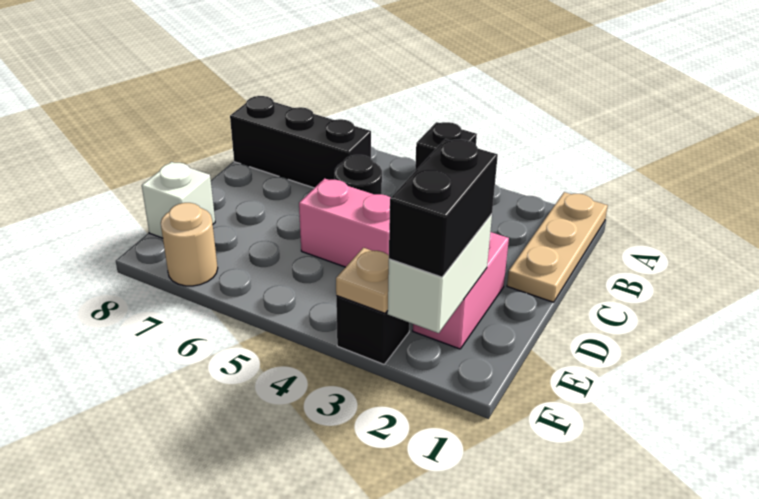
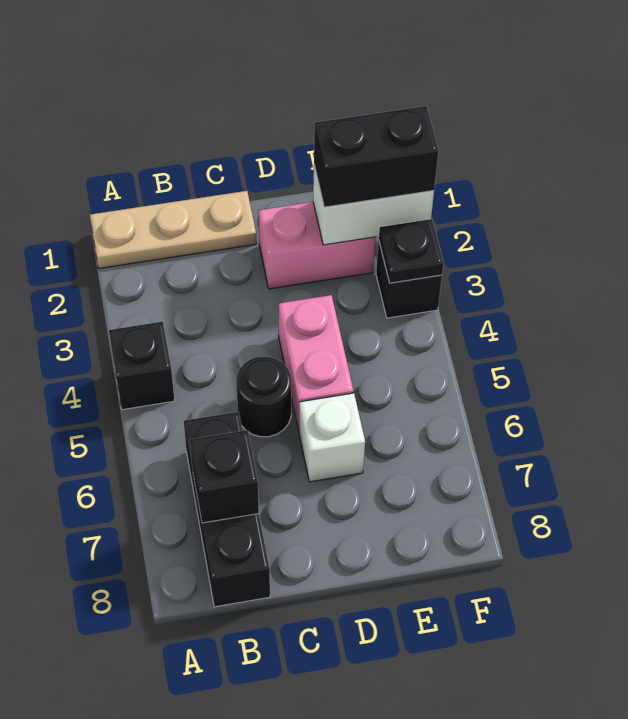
none -> black 1x1 brick [190,430,259,523]
white 1x1 brick [142,162,215,238] -> white 1x1 brick moved to [299,393,365,482]
tan 1x1 plate [336,248,389,313] -> black 1x1 plate [379,219,444,283]
tan 1x1 round brick [161,203,218,286] -> none

